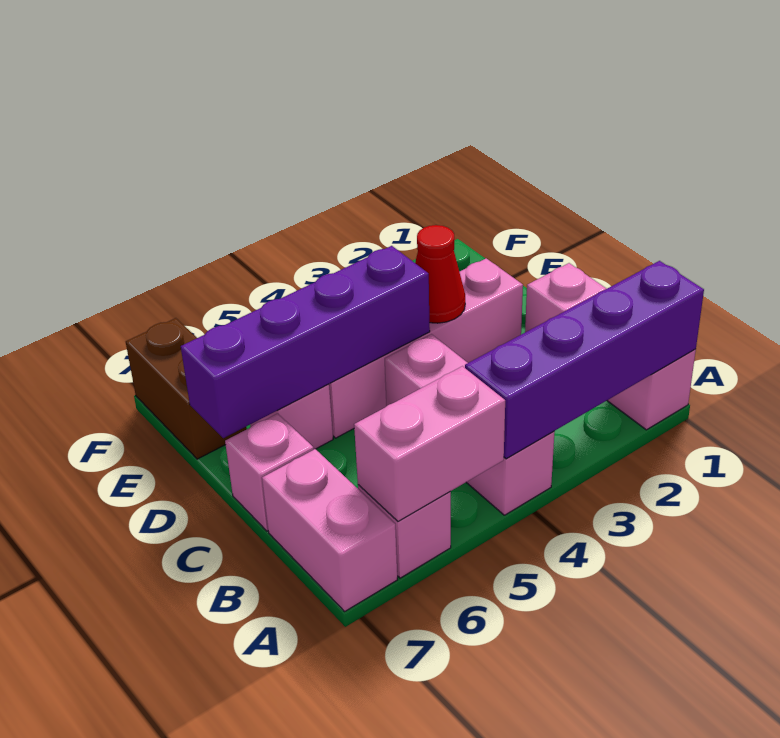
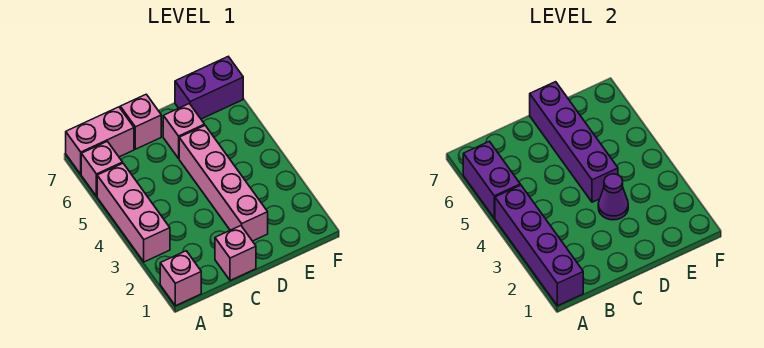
pink 1x3 brick [385,334,554,515] -> pink 1x3 brick turned to [97,163,170,262]
pink 1x2 brick [354,366,505,521] -> purple 1x2 brick [463,141,520,218]
red 1x1 cone [415,225,465,323] -> purple 1x1 cone [598,174,628,220]
brown 1x2 brick [126,318,247,459] -> purple 1x2 brick [175,57,243,119]

